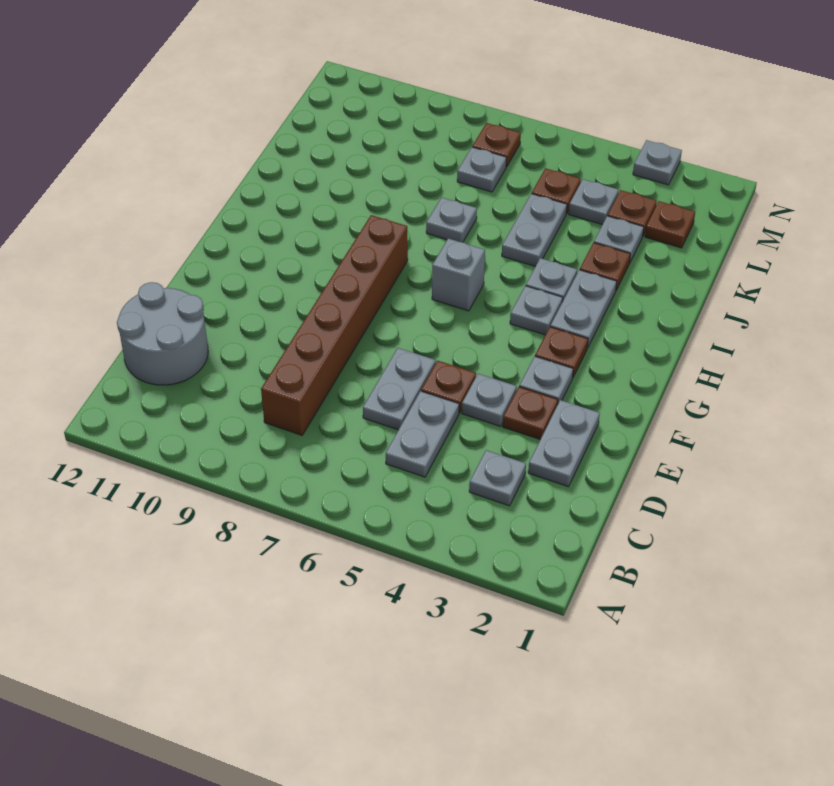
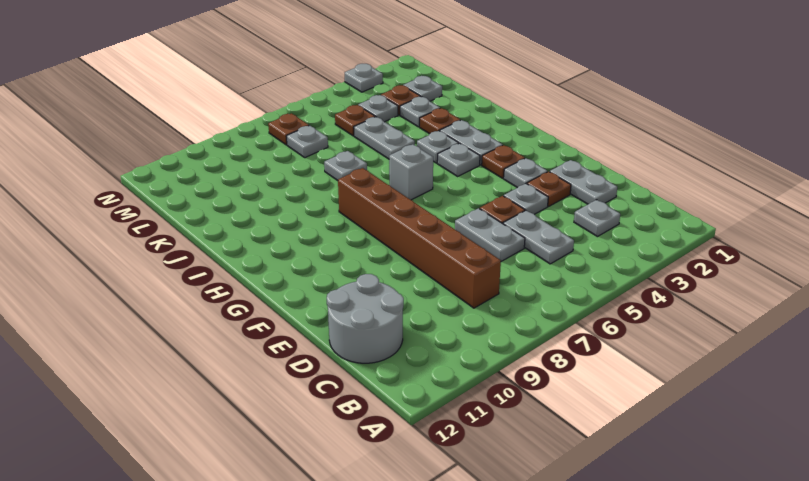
brown 1x1 plate [645,201,695,248] -> grey 1x1 plate [403,76,442,101]

